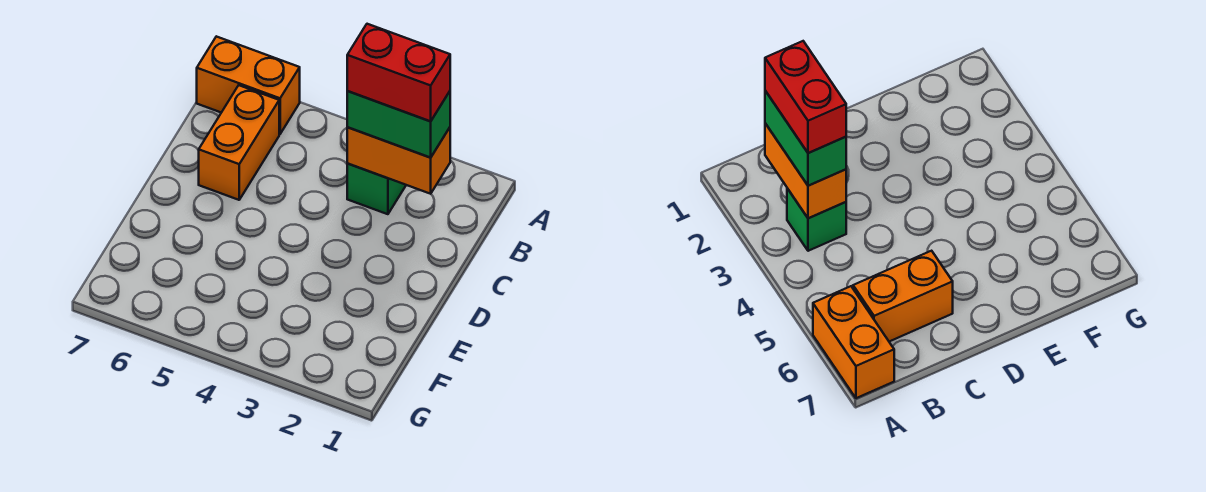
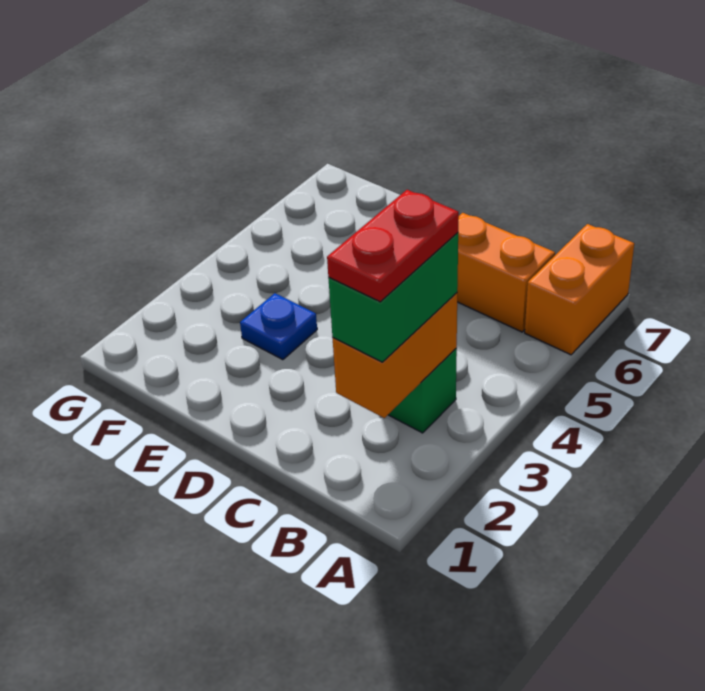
red 1x2 brick [347,24,450,121] -> red 1x2 plate [327,190,459,302]
none -> blue 1x1 plate [240,293,317,360]

